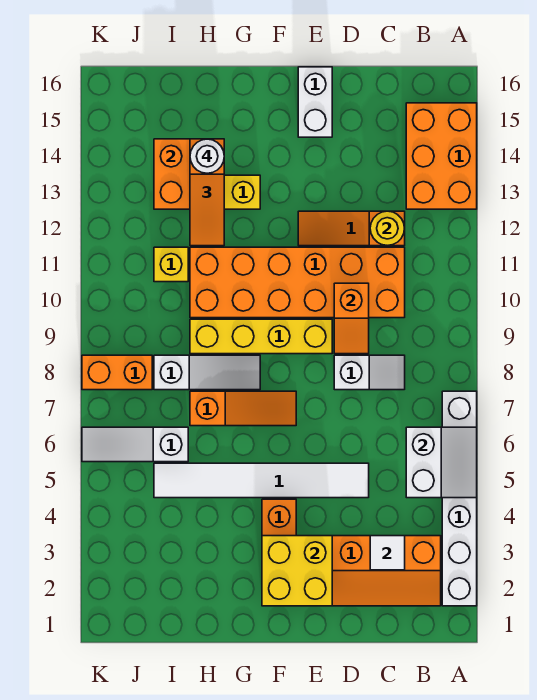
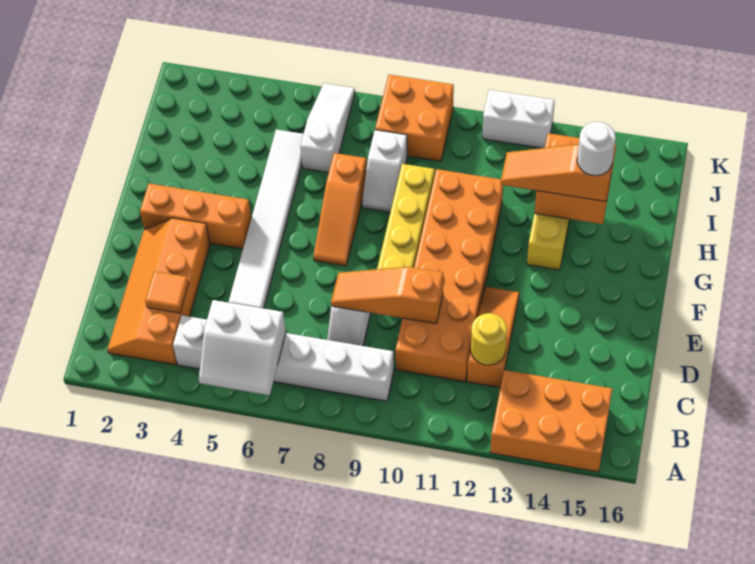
white 1x6 brick [442,391,477,606] -> white 1x6 brick moved to [173,315,394,401]
white 1x1 tile [370,536,405,570] -> orange 1x1 tile [145,271,189,313]
orange 1x2 slope [334,283,369,354] -> orange 1x3 slope [331,267,443,324]
yellow 2x2 brick [262,536,332,606] -> none
white 1x2 brick [298,67,332,137] -> white 1x2 brick moved to [482,90,555,148]
white 1x3 slope [154,355,260,390] -> white 1x2 slope [362,130,407,212]
yellow 1x1 brick [154,247,188,282] -> none
orange 1x2 brick [82,355,152,390] -> orange 2x2 brick [375,75,454,161]

